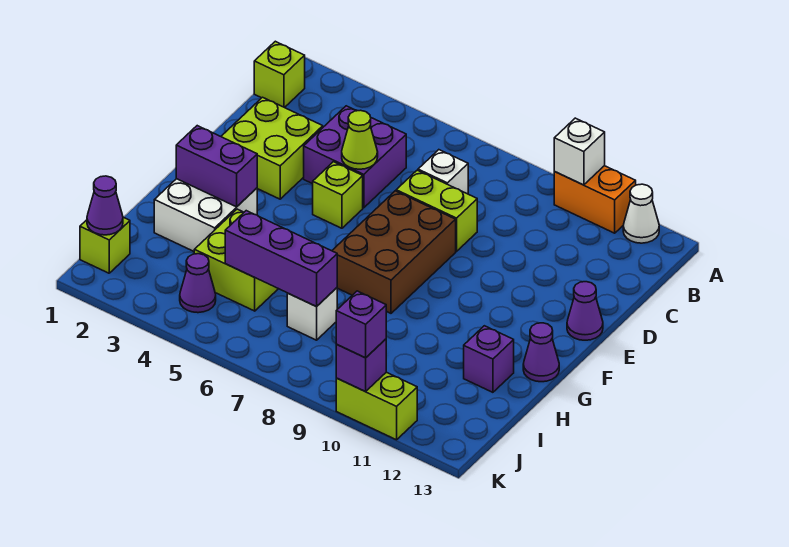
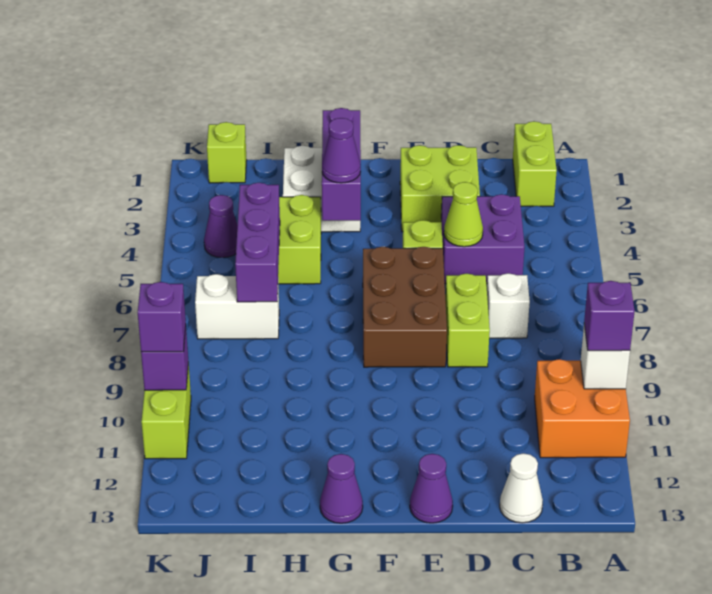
orange 1x2 brick [554,166,636,233] -> orange 2x2 brick [535,359,630,458]
white 1x1 cone [623,184,659,243] -> white 1x1 cone moved to [500,453,543,523]
lime 1x1 brick [254,41,305,108] -> lime 1x2 brick [513,121,557,206]
brown 2x3 brick [332,191,456,313] -> brown 2x3 brick turned to [363,247,447,367]
purple 1x2 brick [176,126,257,207] -> purple 1x3 brick [322,108,361,221]
purple 1x1 brick [464,326,514,392] -> purple 1x1 brick moved to [584,281,635,351]
white 1x1 brick [287,288,337,340] -> white 1x2 brick [195,274,279,339]
purple 1x1 cone [87,176,123,235] -> purple 1x1 cone moved to [322,118,361,183]

